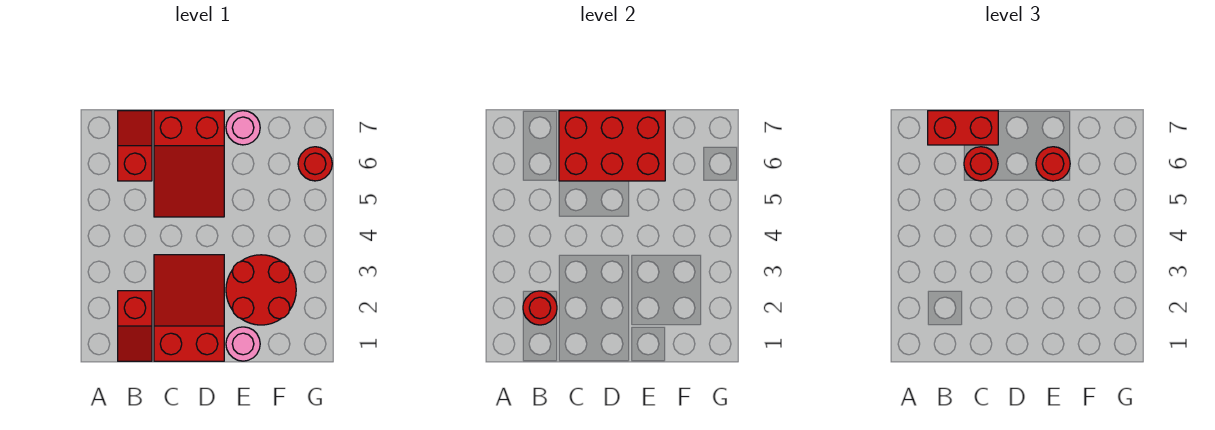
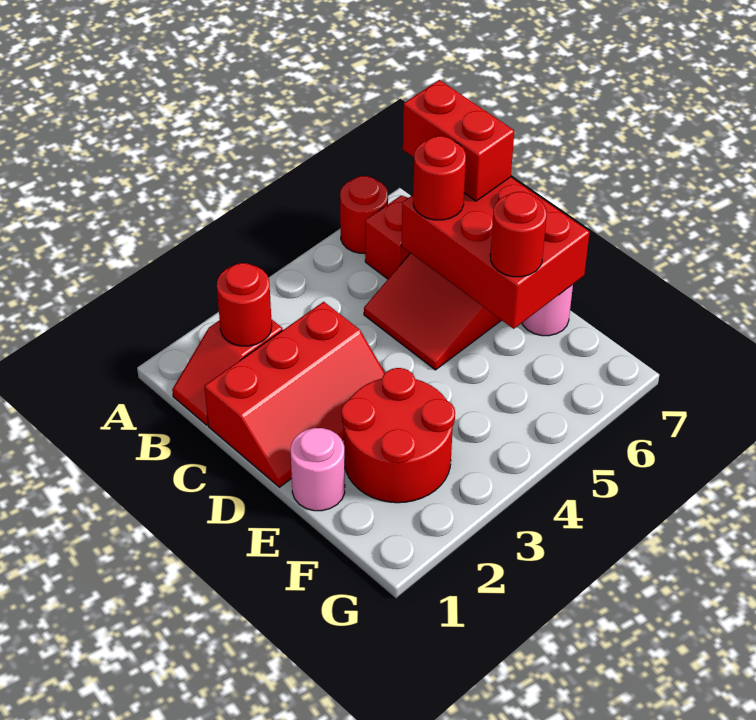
red 2x3 slope [154,255,224,361] -> red 2x3 slope turned to [204,302,385,487]
red 1x1 round brick [298,147,332,181] -> red 1x1 round brick moved to [340,176,388,254]

